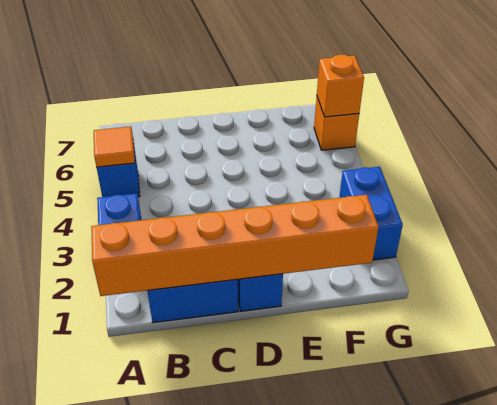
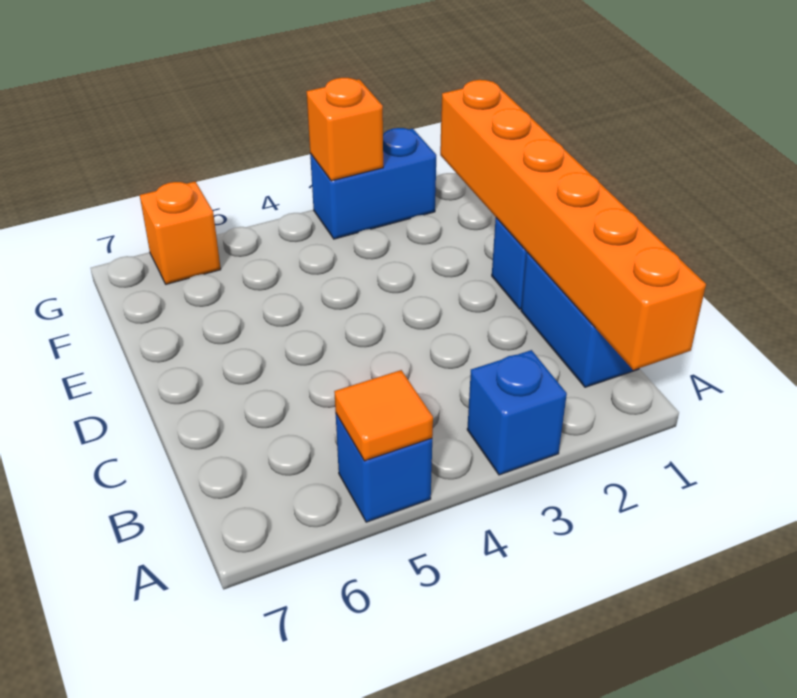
orange 1x1 brick [317,54,364,117] -> orange 1x1 brick moved to [306,78,383,181]

